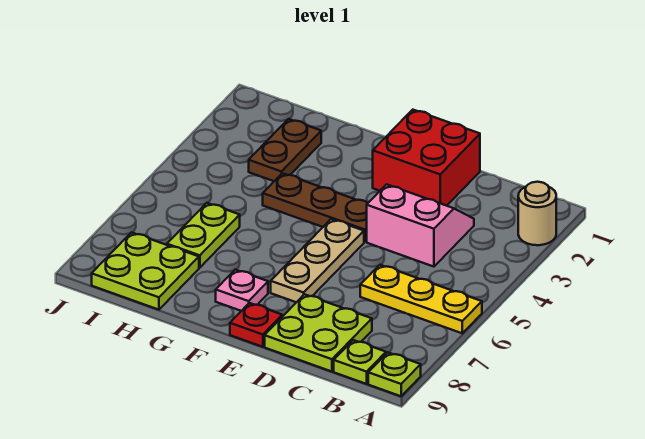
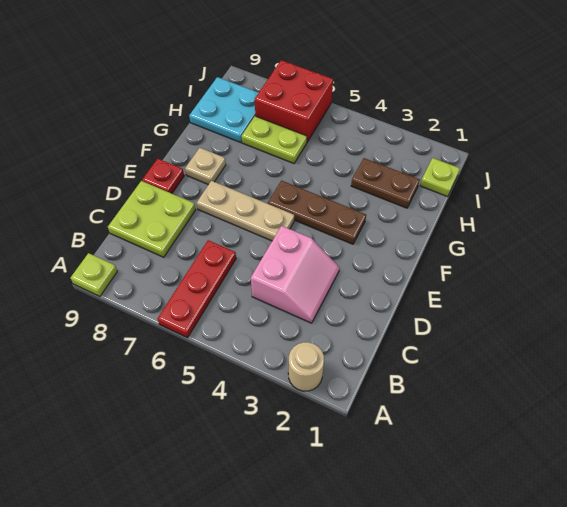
yellow 1x3 plate [360,265,482,333] -> red 1x3 plate [157,240,236,338]
lime 1x1 plate [334,340,386,384] -> lime 1x1 plate moved to [420,158,460,197]
red 2x2 brick [373,110,480,206] -> red 2x2 brick moved to [255,60,333,142]
brown 1x3 plate [263,173,368,242] -> brown 1x3 plate turned to [268,181,366,244]
pink 1x1 plate [216,270,268,311] -> tan 1x1 plate [185,148,226,185]
lime 2x2 plate [92,232,199,310] -> cyan 2x2 plate [189,77,259,142]

